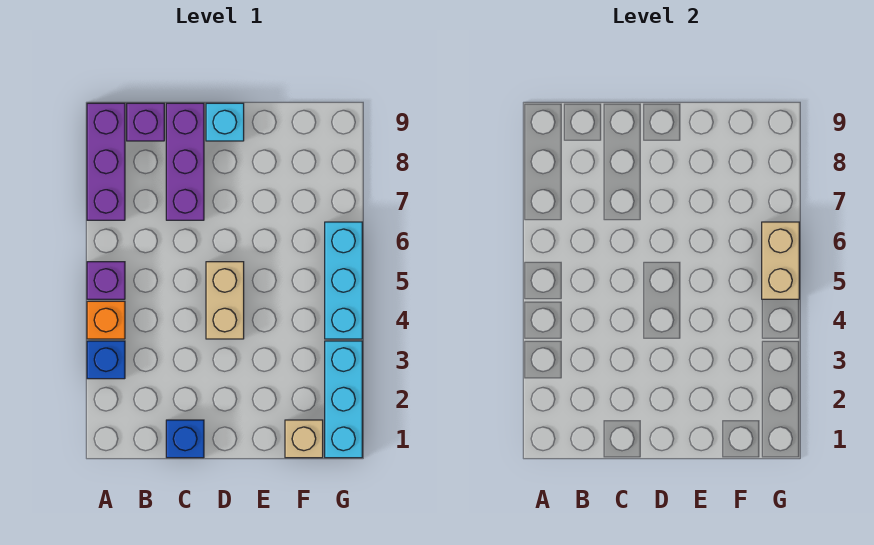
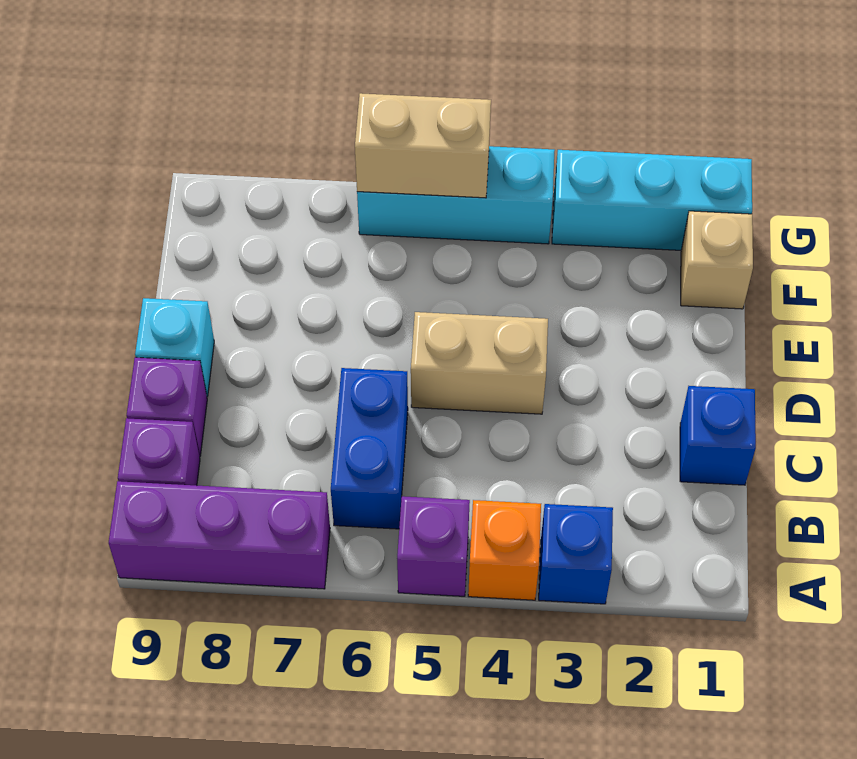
none -> blue 1x2 brick [331,368,408,529]
purple 1x3 brick [166,103,204,220] -> purple 1x1 brick [127,357,207,457]

